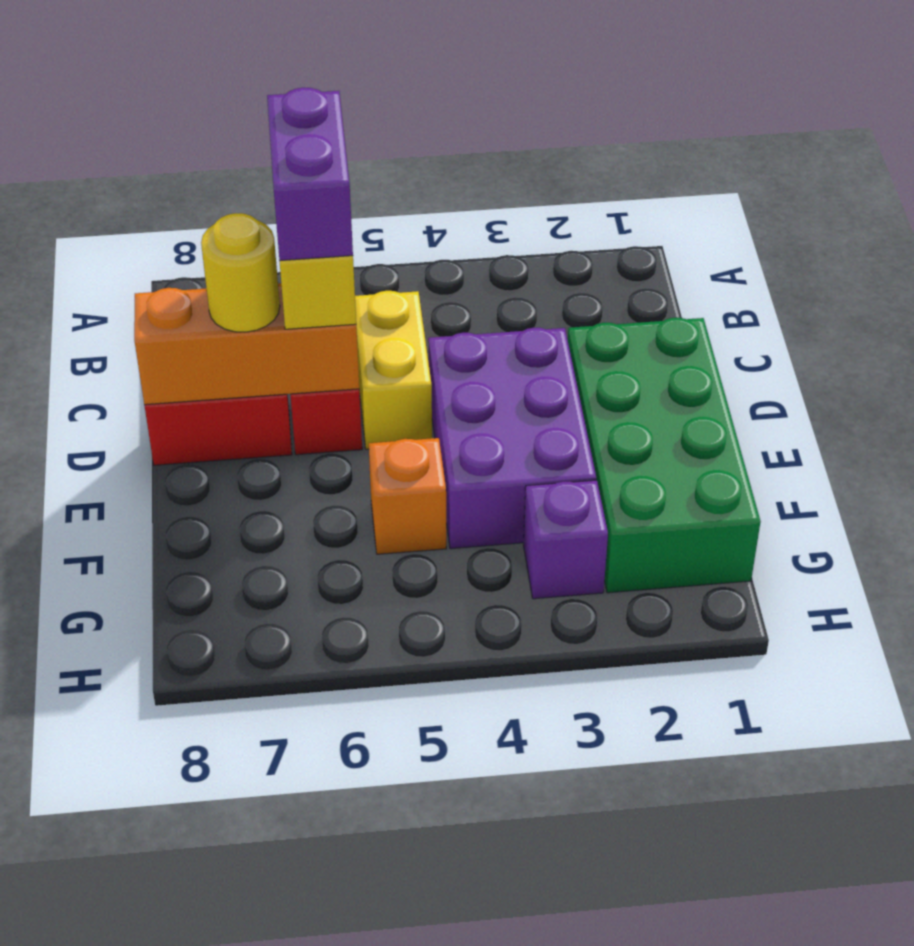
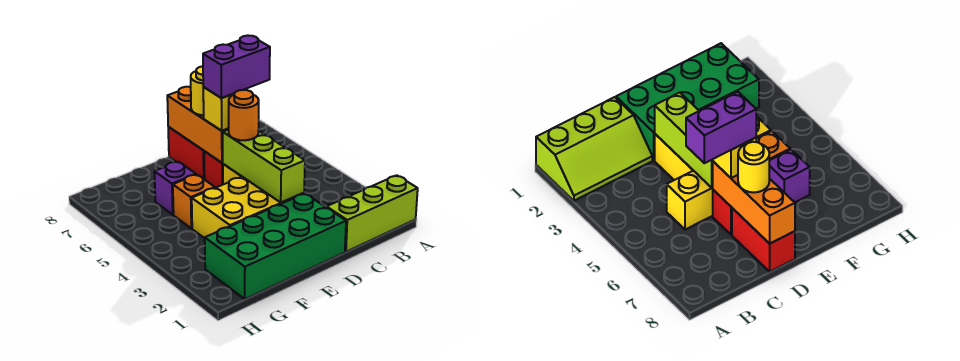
none -> lime 2x3 slope [326,175,418,252]
purple 2x3 brick [428,328,596,549] -> yellow 2x3 brick [192,177,304,238]
none -> lime 1x3 brick [223,129,305,203]
none -> orange 1x1 round brick [228,90,259,140]
purple 1x1 brick [523,480,608,599] -> purple 1x1 brick moved to [154,162,196,215]

